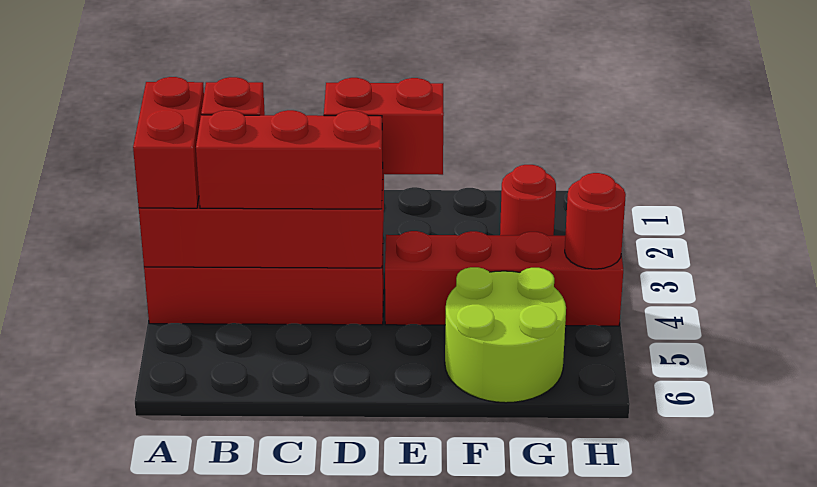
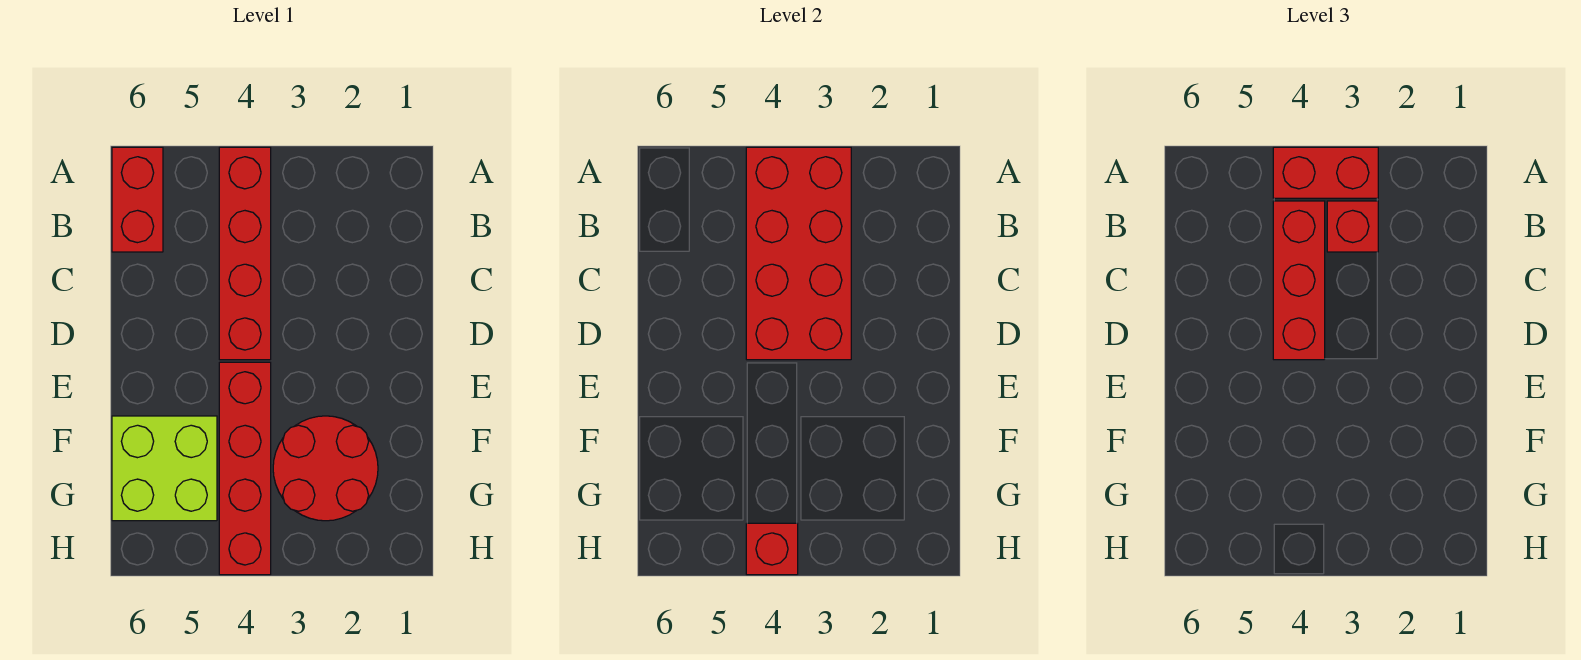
red 1x2 brick [324,78,444,175] -> red 1x2 brick moved to [112,147,163,252]
lime 2x2 round brick [445,267,566,403] -> lime 2x2 brick [112,416,217,521]
red 1x1 round brick [500,165,556,236] -> red 2x2 round brick [273,416,378,521]
red 1x1 round brick [565,173,626,269] -> red 1x1 brick [746,523,798,575]

